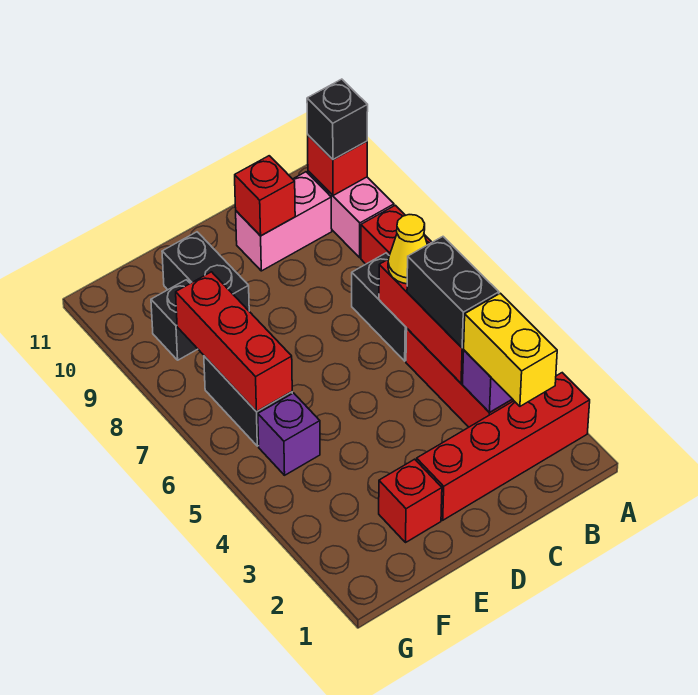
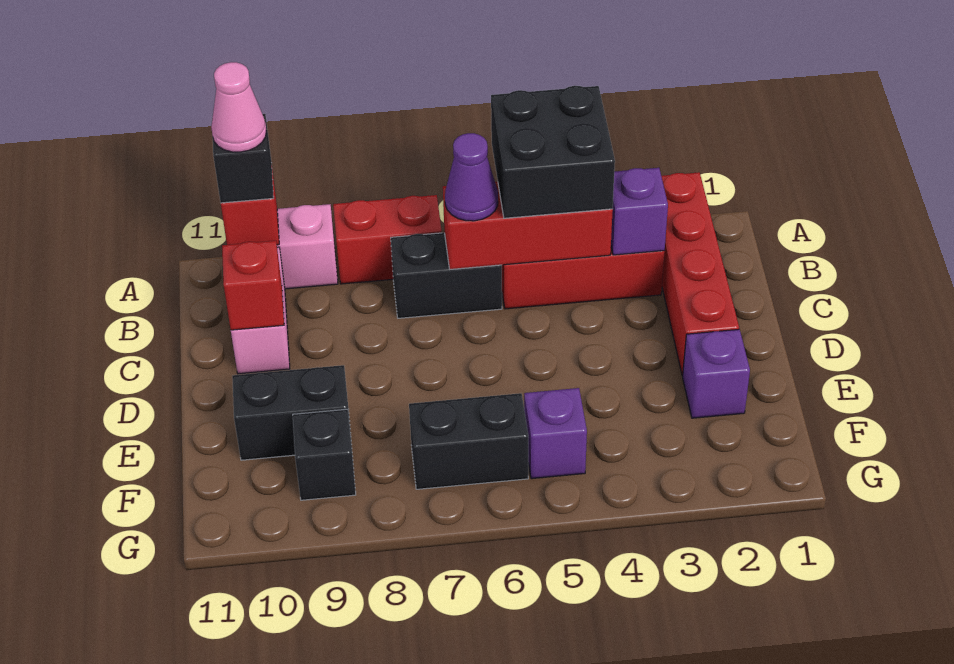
none -> pink 1x1 cone [211,62,266,152]
yellow 1x2 brick [463,293,557,406] -> none
black 1x2 brick [407,237,499,348] -> black 2x2 brick [491,86,615,218]
yellow 1x1 cone [388,215,427,284] -> purple 1x1 cone [445,133,498,221]
red 1x1 brick [379,459,442,542] -> purple 1x1 brick [683,329,750,418]
red 1x3 brick [176,272,292,412] -> none

